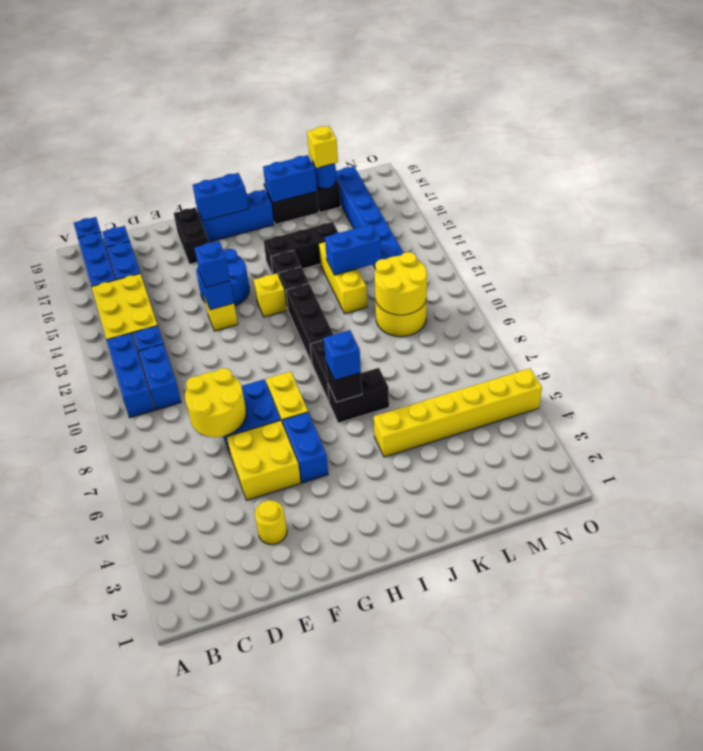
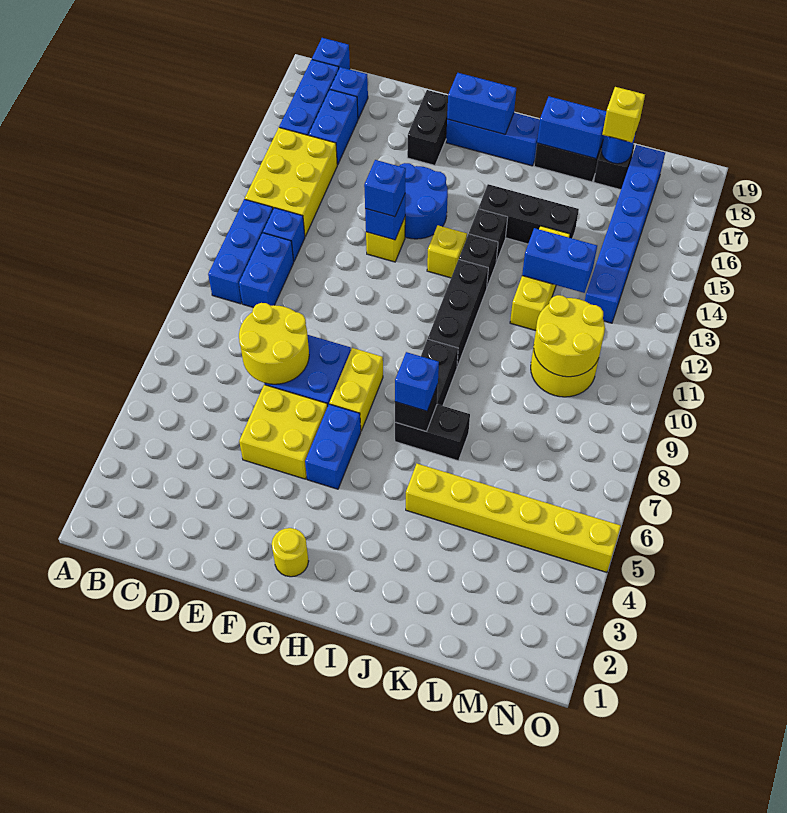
yellow 1x1 round brick [255,500,287,545] -> yellow 1x1 round brick moved to [272,528,309,577]

